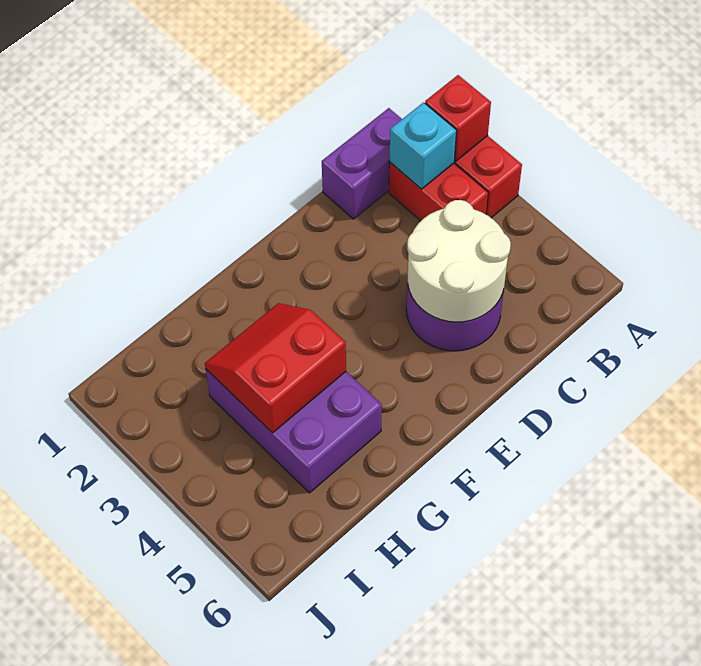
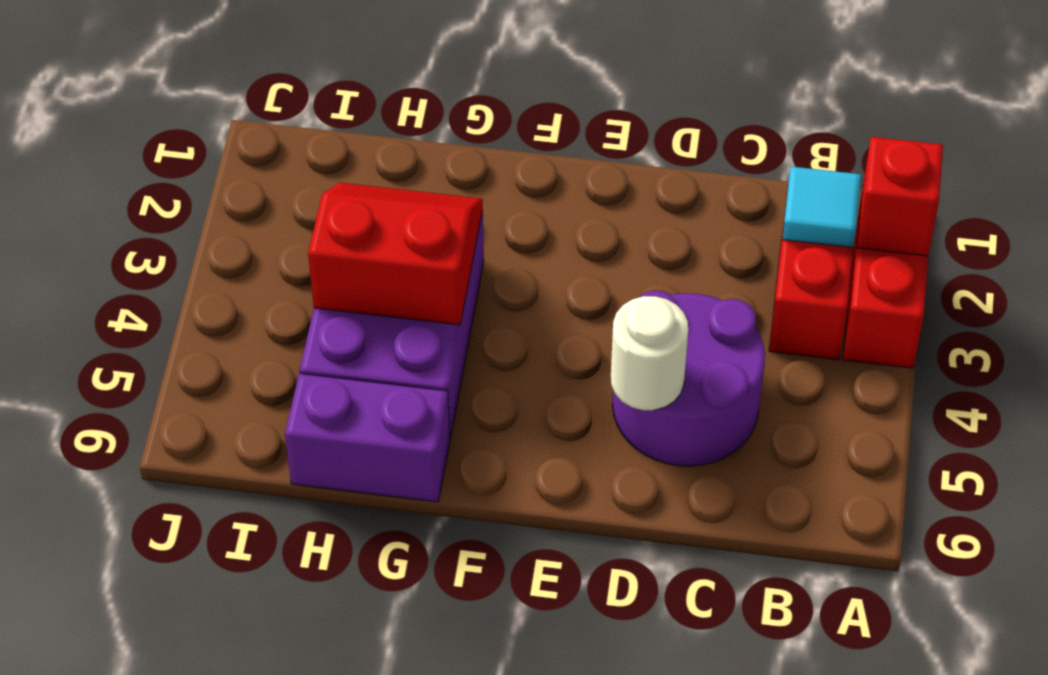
purple 1x2 brick [322,108,402,219] -> purple 1x2 brick moved to [285,373,450,502]
cyan 1x1 brick [389,102,457,189] -> cyan 1x1 tile [782,167,861,247]
white 2x2 round brick [407,200,511,322] -> white 1x1 round brick [611,296,688,410]

